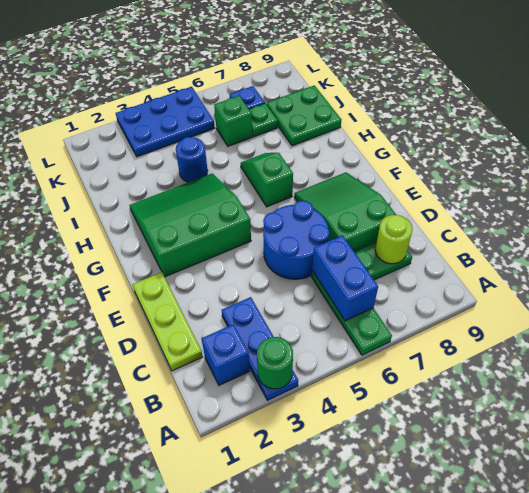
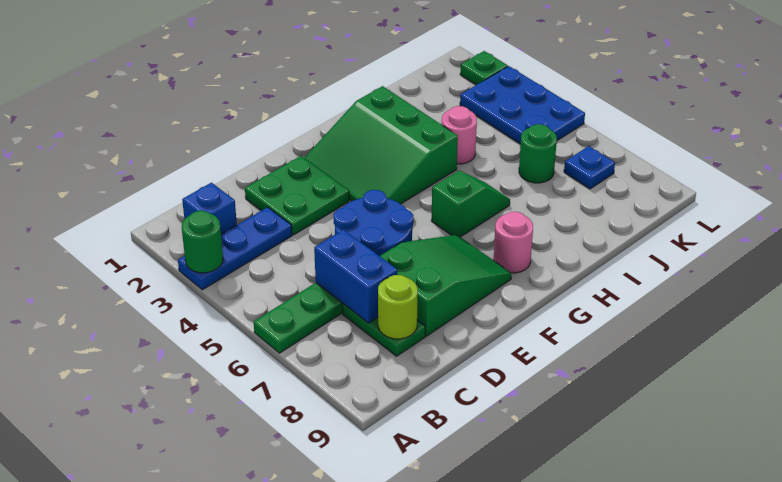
blue 1x2 brick [312,235,378,321] -> blue 1x2 brick turned to [314,230,397,323]
lime 1x3 plate [132,272,203,371] -> none
green 3x3 slope [130,174,251,277] -> green 3x3 slope turned to [305,86,458,204]
none -> pink 1x1 round brick [494,212,533,273]
blue 1x1 round brick [176,137,208,182] -> pink 1x1 round brick [442,106,477,164]
green 2x2 plate [267,85,341,146] -> green 2x2 plate moved to [245,156,349,235]
green 1x1 brick [214,96,252,146] -> green 1x1 round brick [519,124,557,183]
green 1x1 plate [249,103,278,137] -> green 1x1 plate moved to [460,51,508,85]

